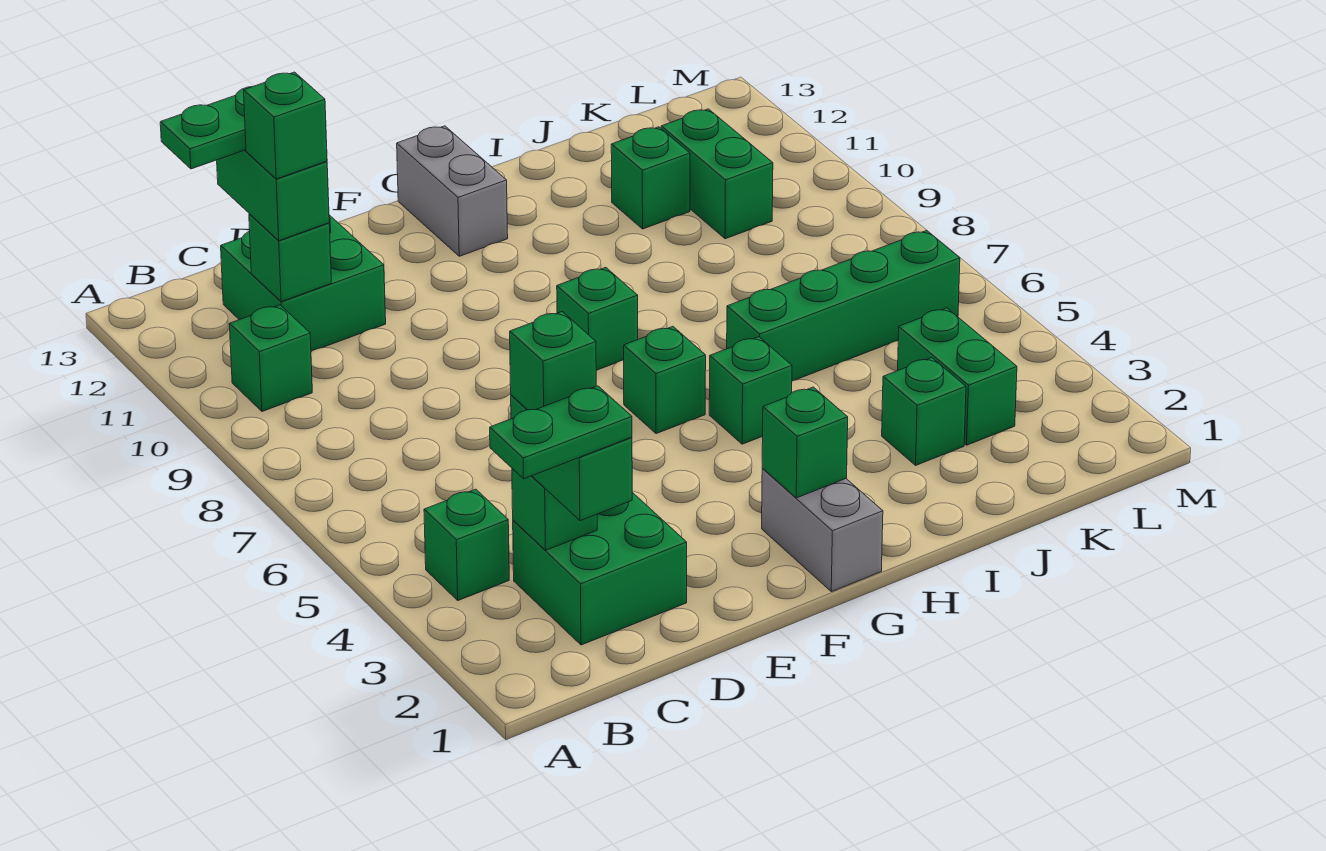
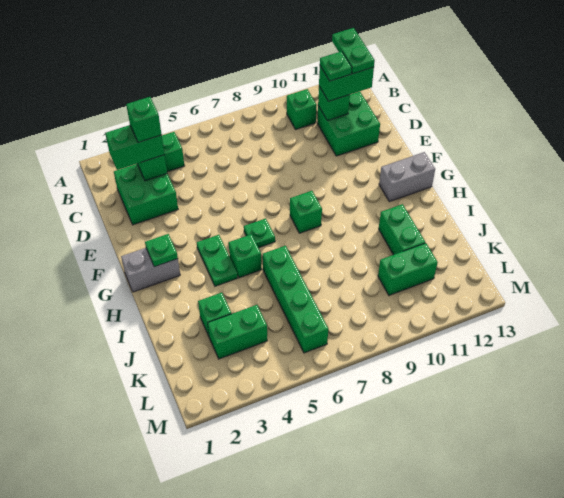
green 1x2 plate [490,386,632,479] -> green 1x2 plate moved to [197,235,238,286]
green 1x1 brick [244,72,327,179] -> green 1x1 plate [320,51,352,81]
green 1x1 brick [762,387,848,498] -> green 1x1 plate [145,234,178,267]
green 1x1 brick [624,327,706,434] -> green 1x1 plate [244,218,275,248]
green 1x1 brick [611,127,690,229] -> green 1x2 brick [379,204,425,255]

